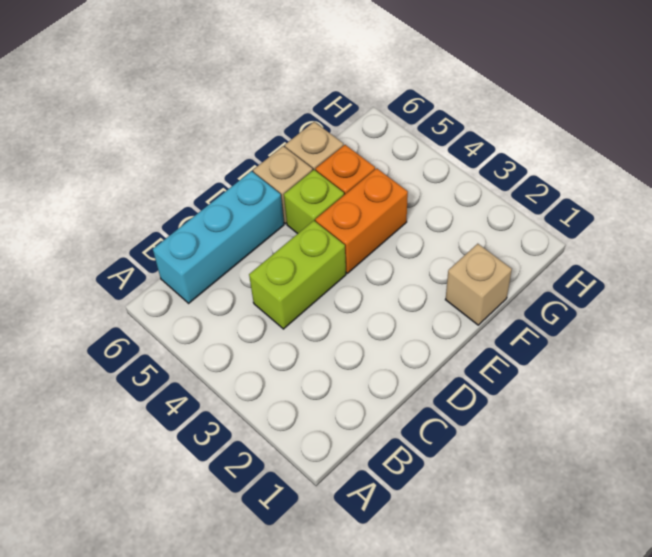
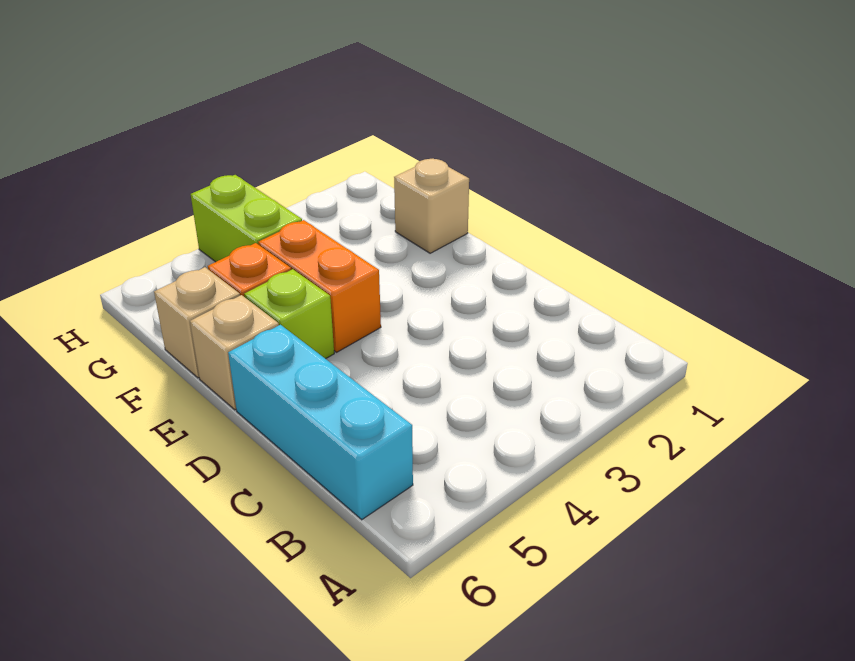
lime 1x2 brick [249,221,346,329] -> lime 1x2 brick moved to [191,175,302,262]

